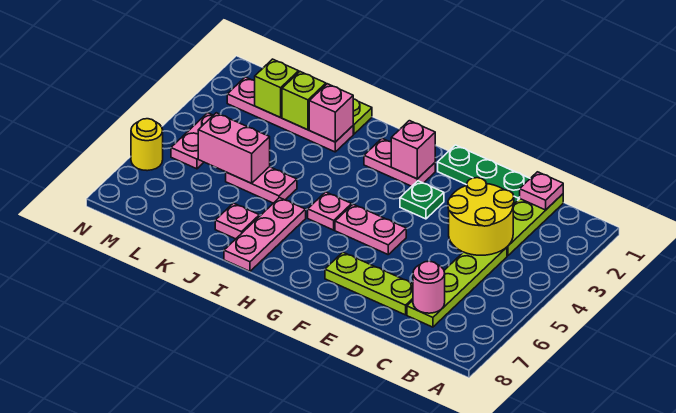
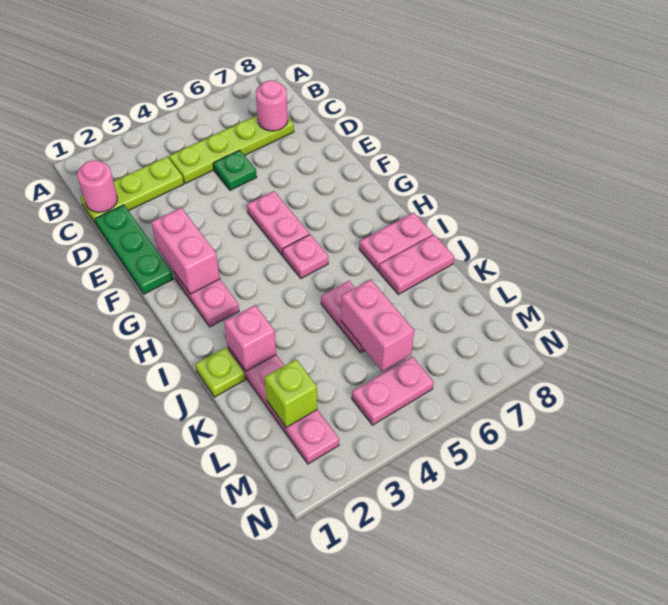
pink 1x1 plate [520,172,563,210] -> pink 1x1 round brick [77,160,117,212]
yellow 2x2 round brick [448,178,514,255] -> none
lime 1x3 plate [325,252,413,315] -> none
green 1x1 plate [400,181,444,219] -> green 1x1 plate moved to [213,150,257,190]
pink 1x1 brick [391,121,435,179] -> pink 1x2 brick [151,208,220,294]
pink 1x3 plate [224,198,306,271] -> pink 1x2 plate [359,213,433,271]
pink 1x1 plate [215,203,259,239] -> pink 1x2 plate [379,235,454,294]
lime 1x1 brick [282,72,326,130] -> none
yellow 1x1 round brick [131,119,163,171] -> none

